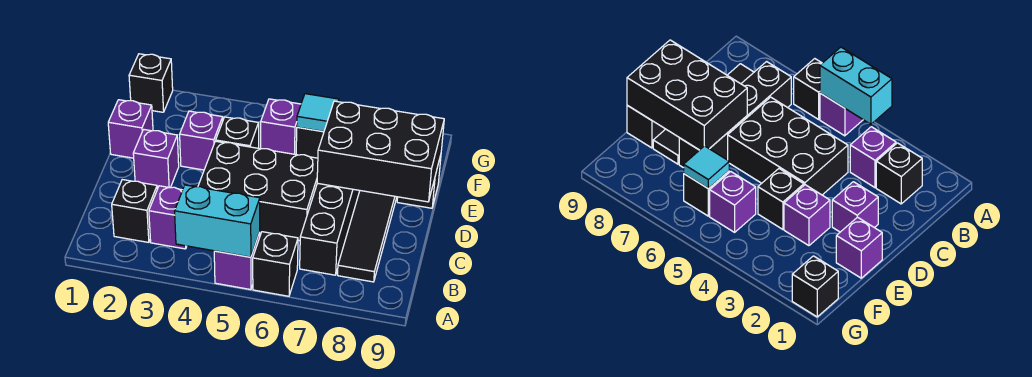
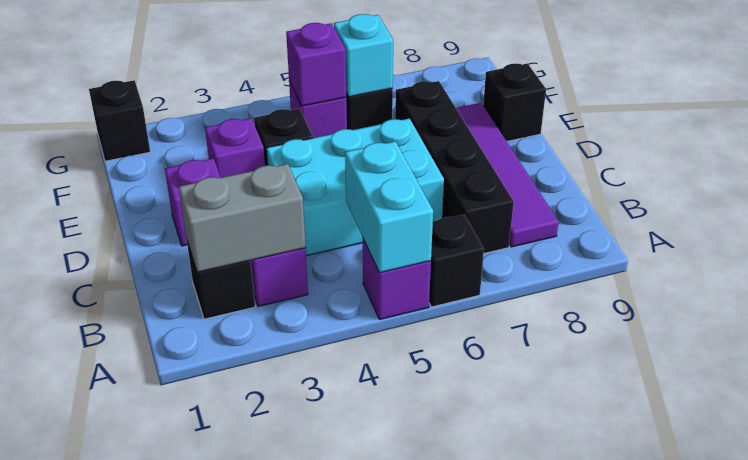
cyan 1x2 brick [175,185,260,257] -> cyan 1x2 brick turned to [345,141,433,273]
none -> grey 1x2 brick [179,164,306,272]
black 1x4 tile [338,191,397,282] -> purple 1x4 tile [456,103,559,247]
black 2x3 brick [198,141,318,241] -> cyan 2x3 brick [267,118,444,256]
black 2x3 brick [317,101,444,202] -> none
purple 1x1 brick [108,100,153,158] -> purple 1x1 brick moved to [286,23,346,106]
cyan 1x1 tile [297,94,339,132] -> cyan 1x1 brick [334,14,393,97]

